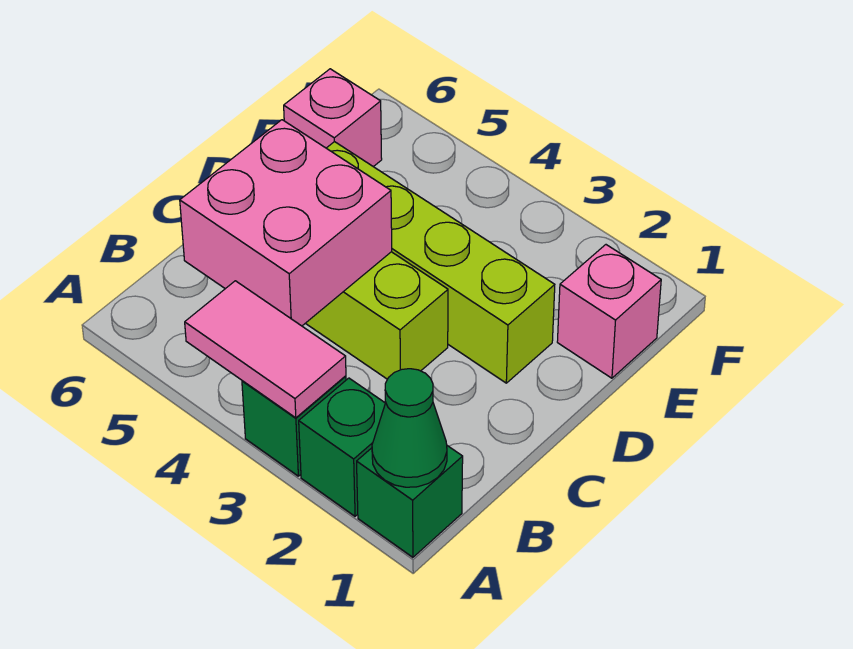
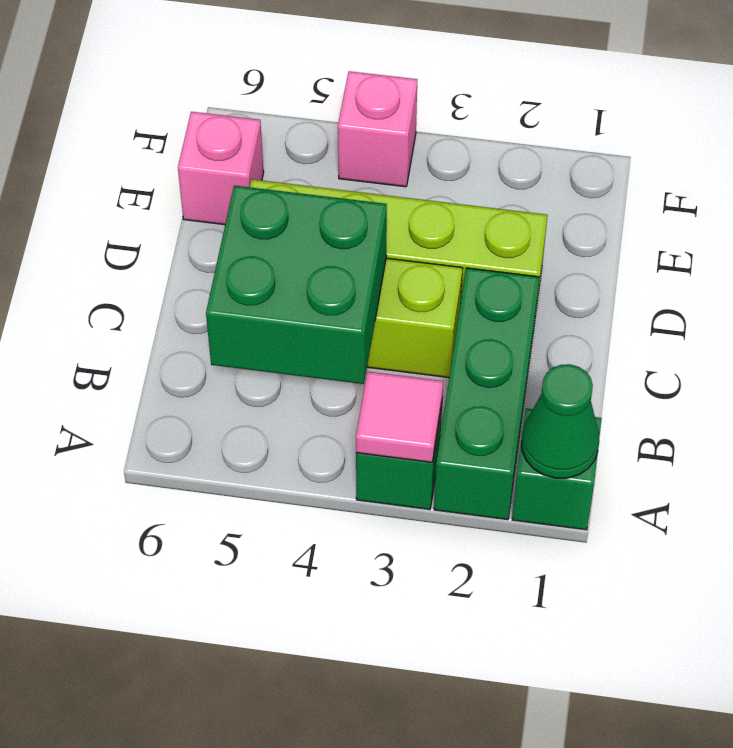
green 1x1 brick [299,378,385,516] -> green 1x3 brick [434,268,539,520]
pink 1x2 tile [185,281,346,418] -> pink 1x1 tile [356,372,443,462]
pink 2x2 brick [180,120,392,326] -> green 2x2 brick [206,186,387,384]
pink 1x1 brick [557,245,661,378] -> pink 1x1 brick moved to [338,71,417,187]

